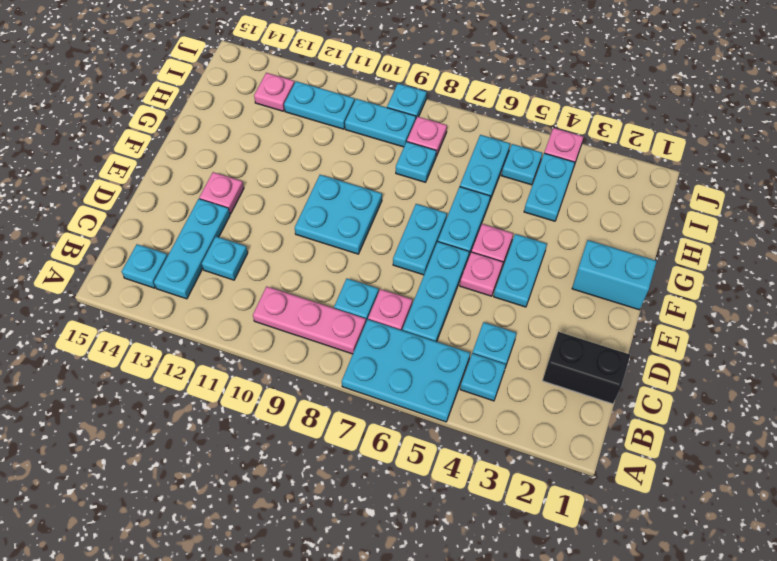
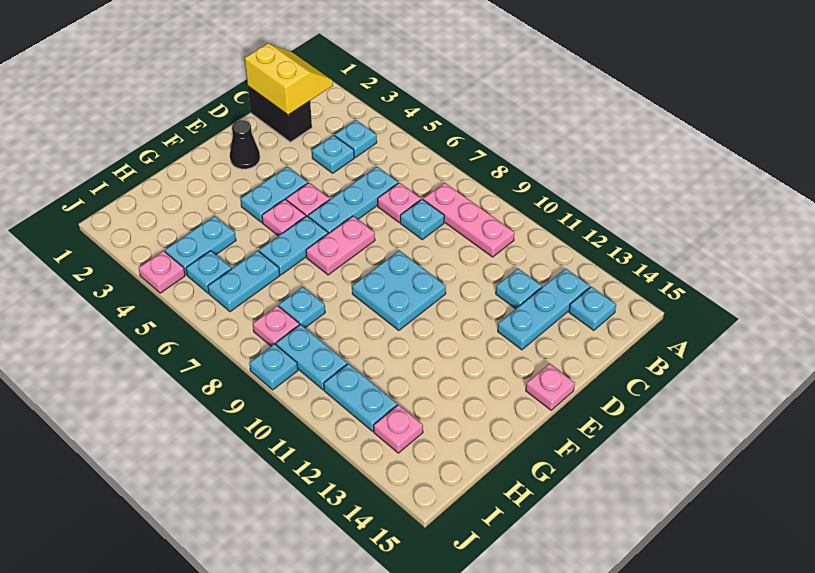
cyan 2x3 plate [342,320,470,422] -> none
none -> yellow 2x2 slope [245,43,333,115]
none -> black 1x1 cone [230,120,260,169]
cyan 1x2 plate [393,204,447,275] -> pink 1x2 plate [306,216,375,275]
pink 1x1 plate [199,172,244,214] -> pink 1x1 plate moved to [526,364,575,410]
cyan 1x2 brick [572,240,657,310] -> none

